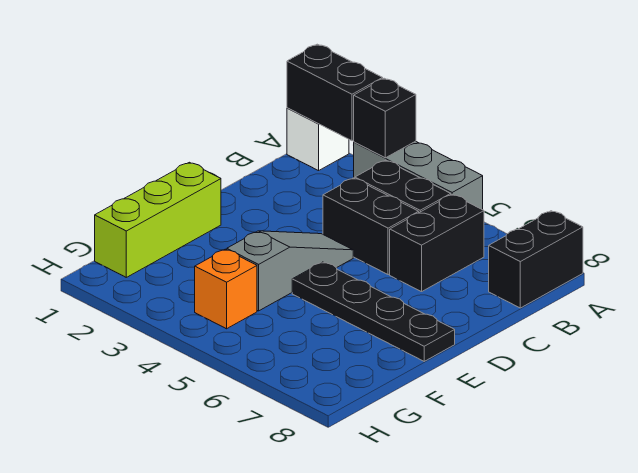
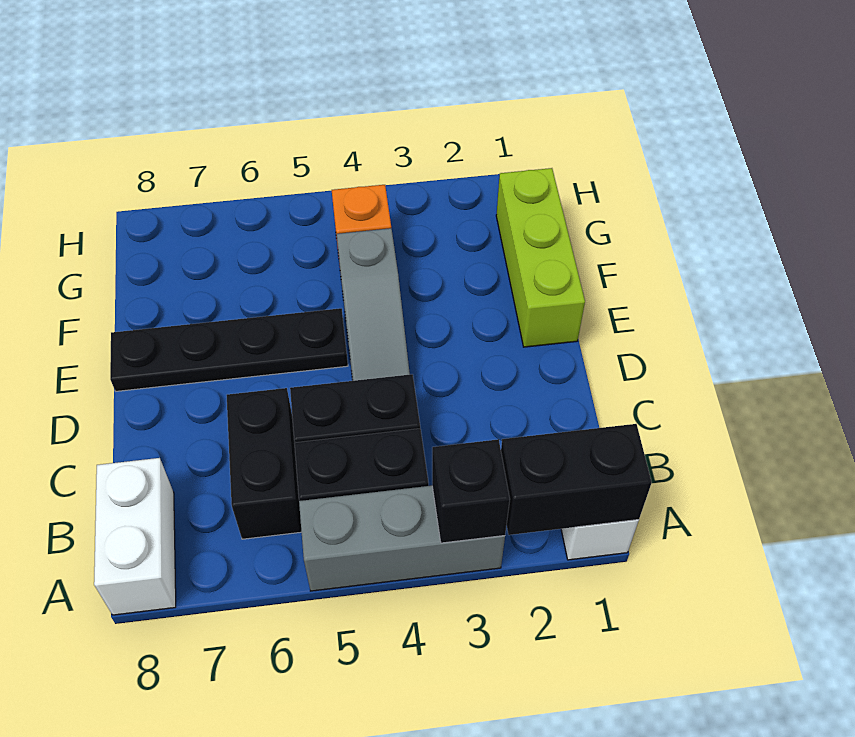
black 1x2 brick [489,211,583,308] -> white 1x2 brick [94,458,176,615]

